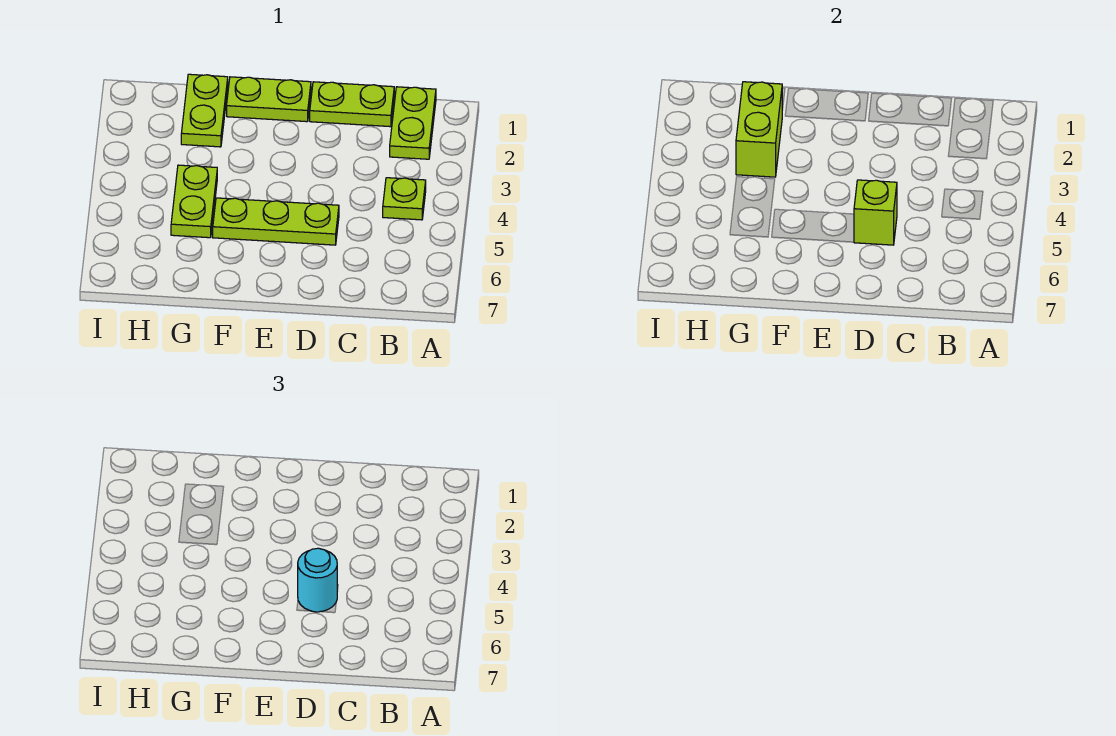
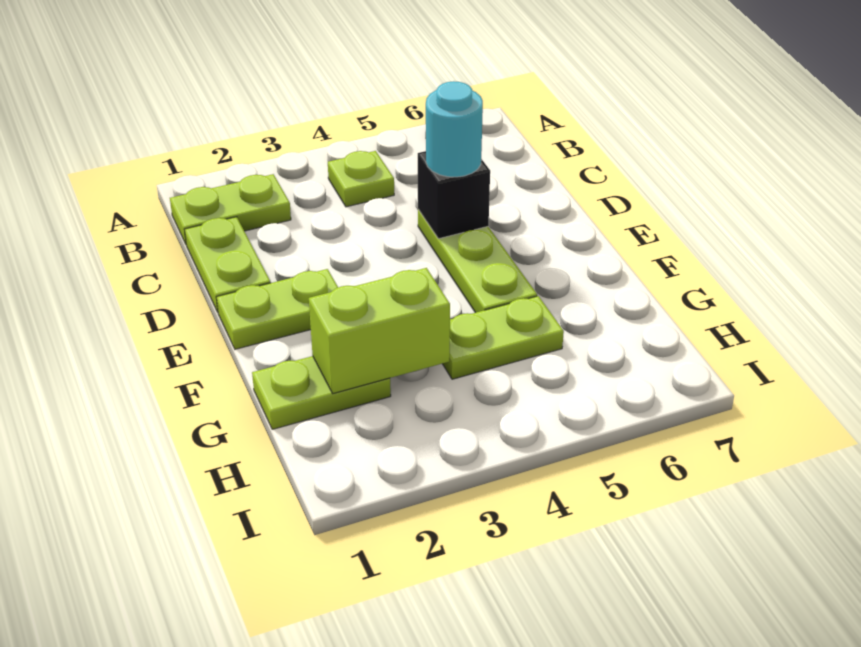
lime 1x1 brick [854,180,897,245] -> black 1x1 brick [418,151,490,239]
lime 1x2 plate [227,77,311,122] -> lime 1x2 plate turned to [216,269,338,349]

